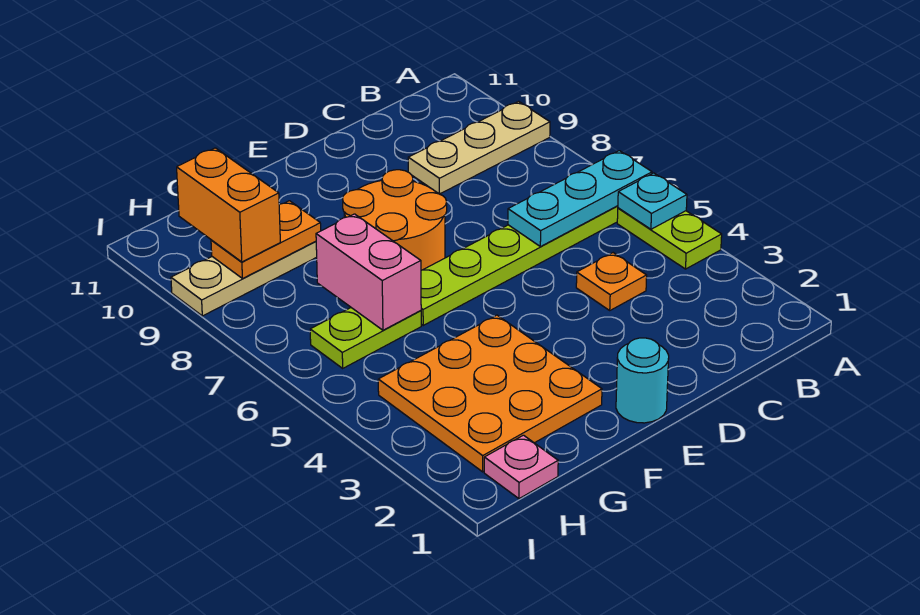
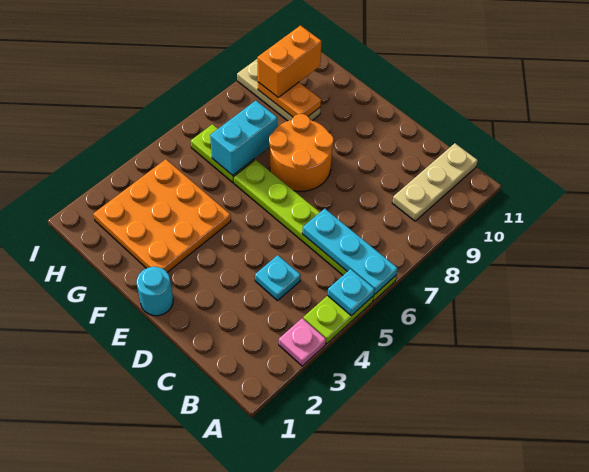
tan 1x3 plate [408,101,550,194] -> tan 1x3 plate turned to [392,143,478,221]
orange 1x1 plate [576,253,647,310] -> cyan 1x1 plate [255,255,301,301]
pink 1x2 brick [316,214,421,330] -> cyan 1x2 brick [210,101,277,175]
pink 1x1 plate [484,435,558,499] -> pink 1x1 plate moved to [279,318,326,366]

